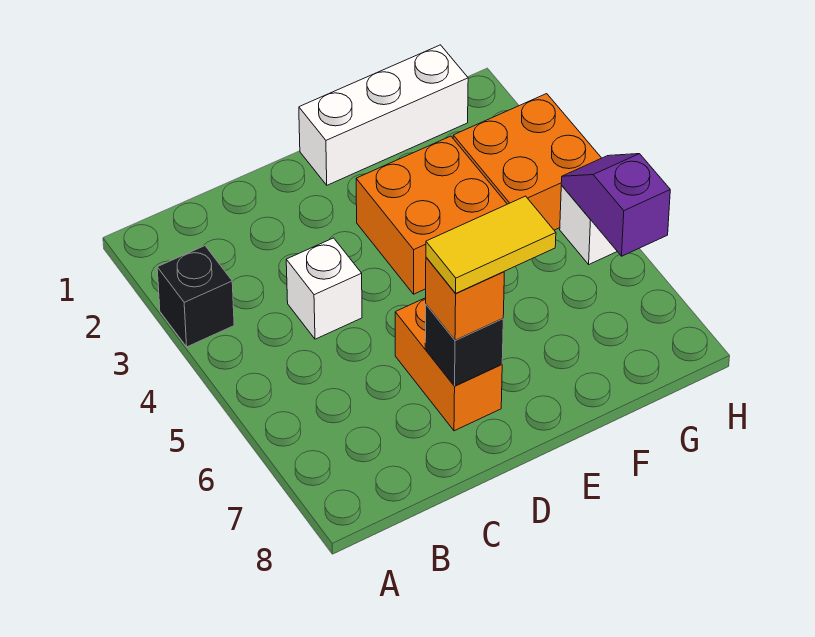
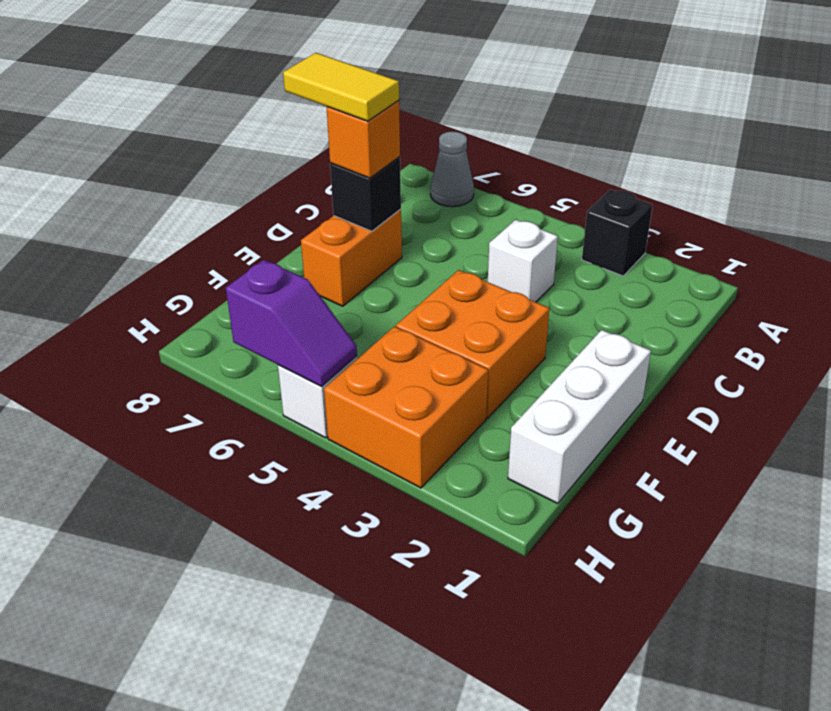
none -> grey 1x1 cone [430,131,474,207]
orange 1x2 brick [395,298,502,431] -> orange 1x2 brick turned to [301,209,402,306]
yellow 1x2 tile [426,196,556,293] -> yellow 1x2 tile turned to [283,53,399,121]

